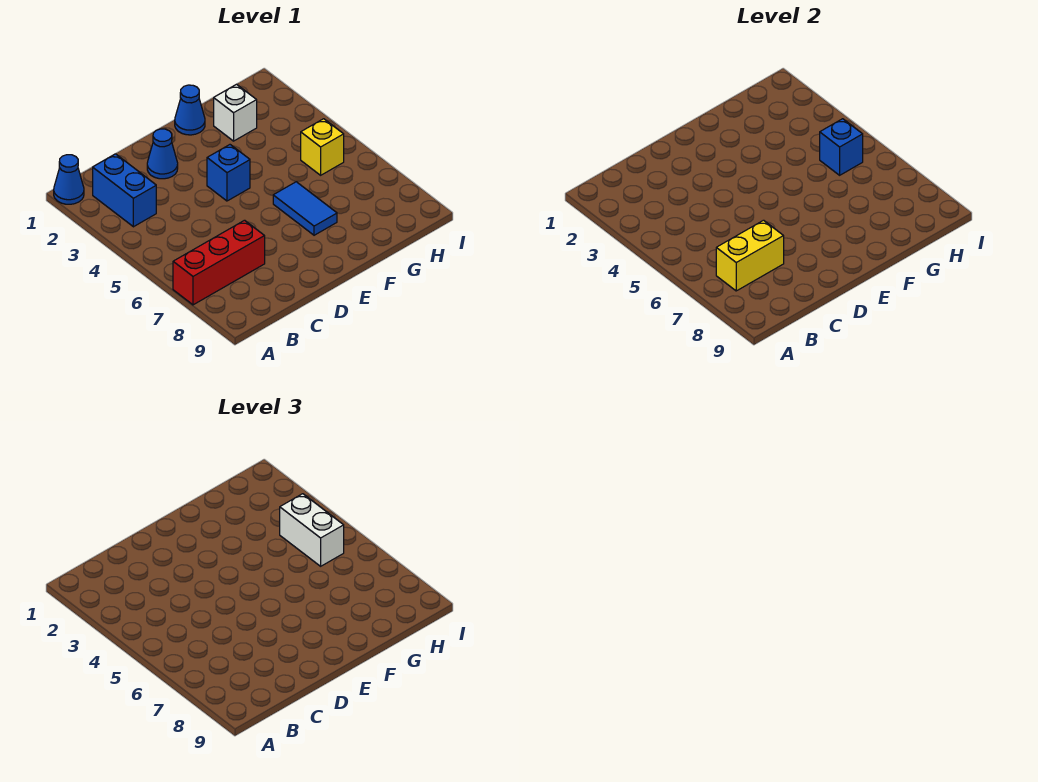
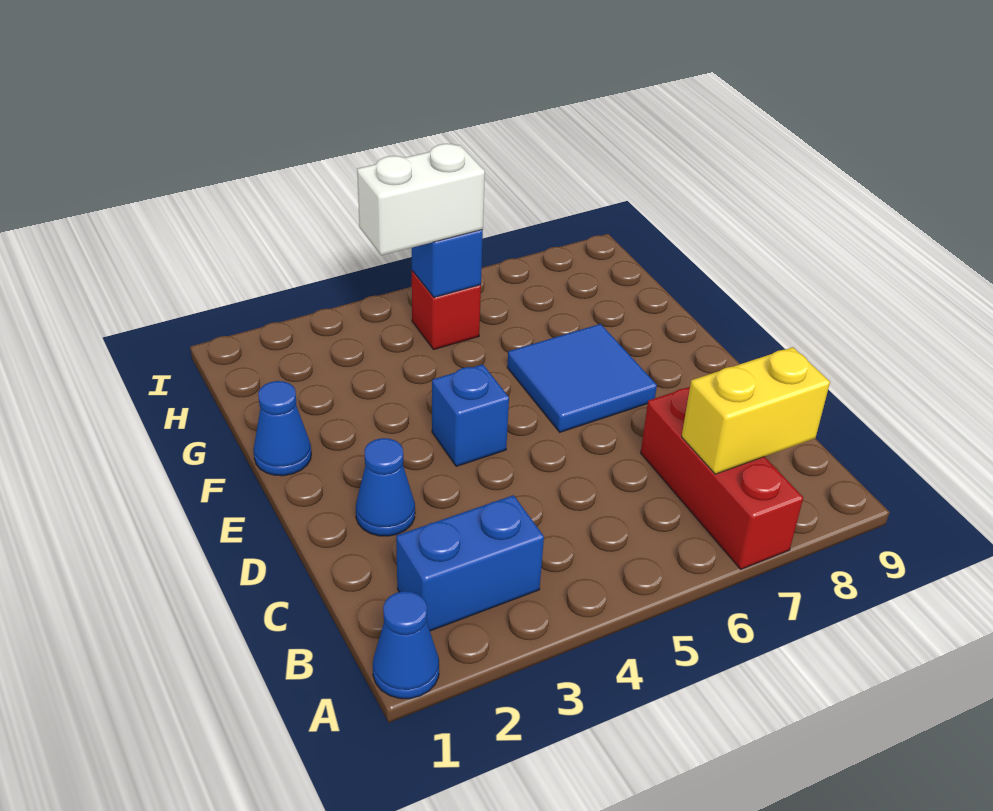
yellow 1x2 brick [716,220,784,291] -> yellow 1x2 brick turned to [682,347,830,474]
blue 1x2 tile [273,182,337,235] -> blue 2x2 tile [507,324,657,432]
white 1x1 brick [214,84,257,141] -> none
yellow 1x1 brick [301,119,344,175] -> red 1x1 brick [412,271,481,349]

